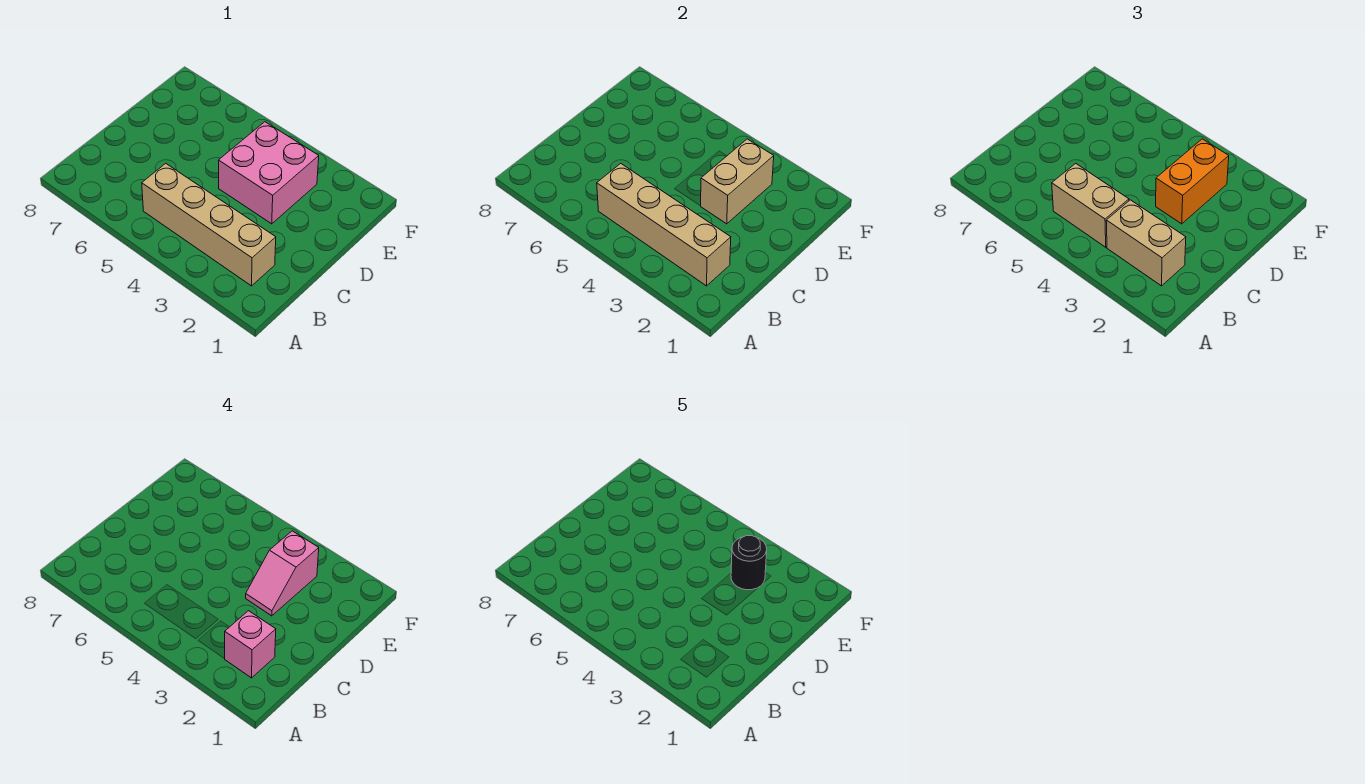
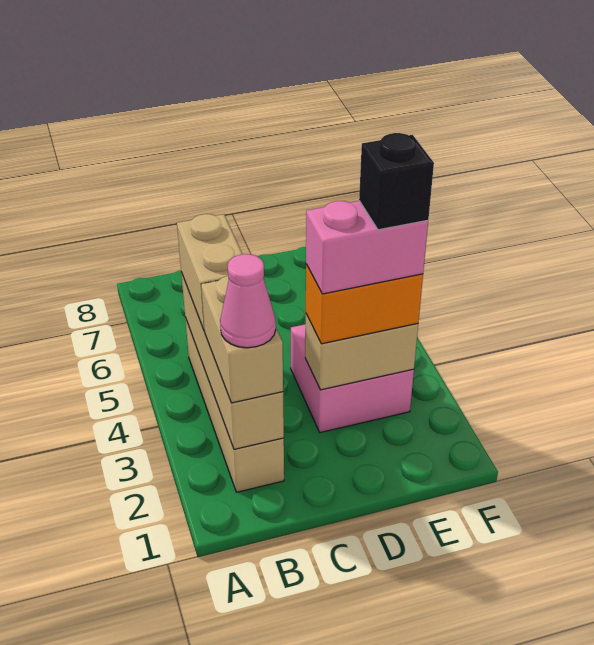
pink 1x1 brick [225,611,276,678] -> pink 1x1 cone [220,254,276,348]
pink 1x2 slope [246,531,319,616] -> pink 1x2 brick [306,201,428,294]
black 1x1 round brick [731,535,767,590] -> black 1x1 brick [359,133,434,230]

